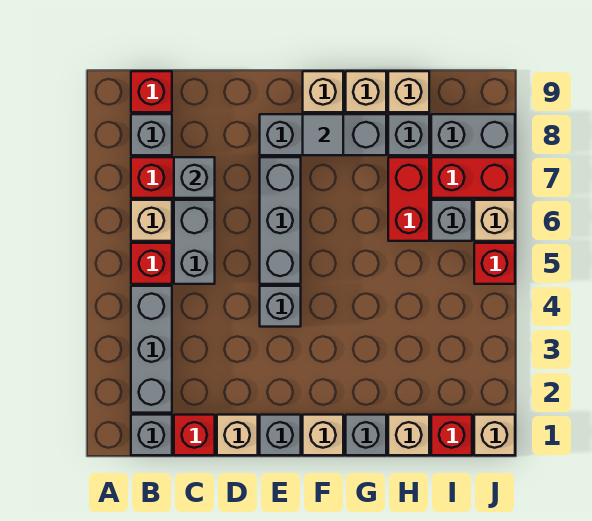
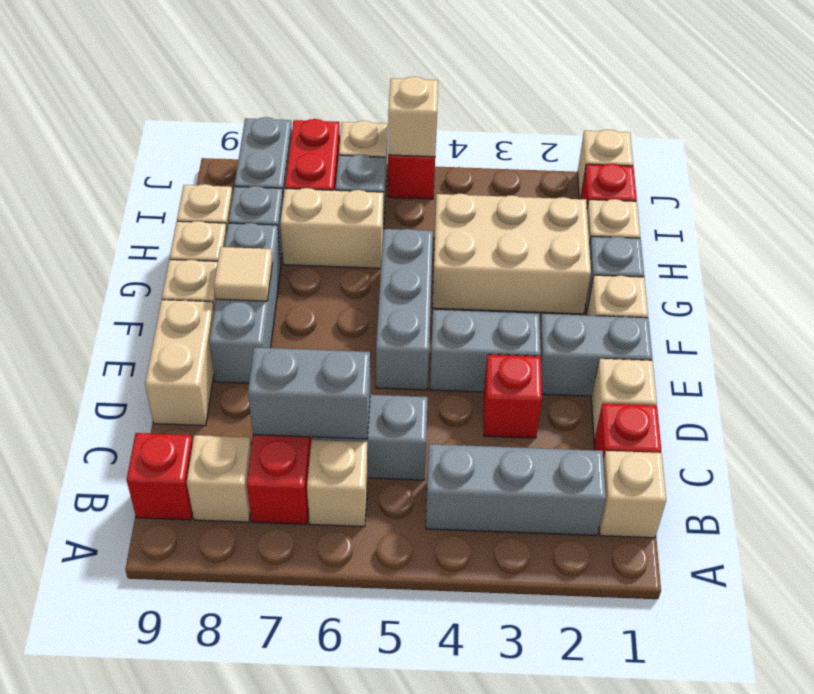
grey 1x1 brick [131,415,172,455] -> tan 1x1 brick [599,451,666,538]
red 1x1 brick [131,243,172,284] -> red 1x1 brick moved to [484,354,542,438]
grey 1x1 brick [131,114,172,155] -> tan 1x1 brick [187,435,251,522]
grey 1x1 brick [174,157,215,198] -> grey 1x2 brick [248,347,370,439]
none -> tan 1x2 brick [145,300,214,426]
grey 1x1 brick [260,415,301,455] -> grey 1x2 brick [540,314,652,396]
grey 1x1 brick [260,286,301,327] -> grey 1x2 brick [430,310,541,392]
grey 1x3 brick [260,157,301,284] -> grey 1x3 brick turned to [376,229,433,390]
grey 1x1 tile [303,114,343,155] -> tan 1x1 tile [214,247,272,301]
none -> tan 2x3 brick [432,194,591,314]
red 1x2 brick [388,157,429,241] -> tan 1x2 brick [280,188,383,268]
none -> tan 1x1 brick [388,77,438,157]

